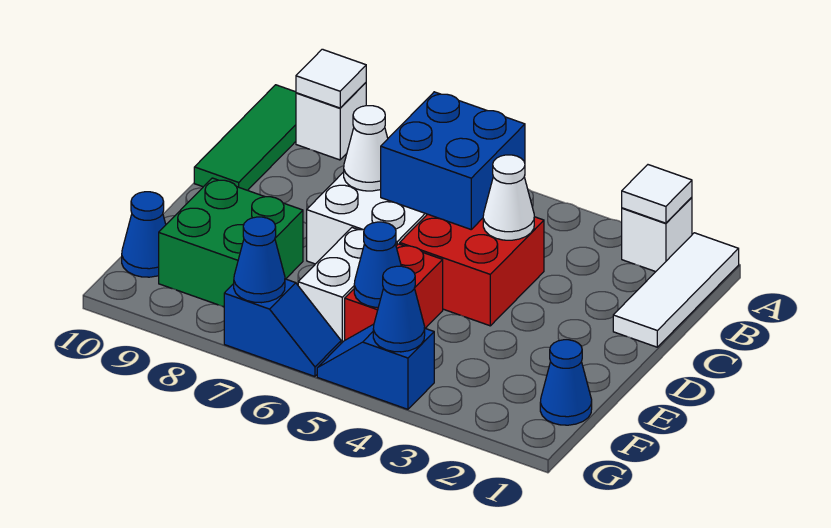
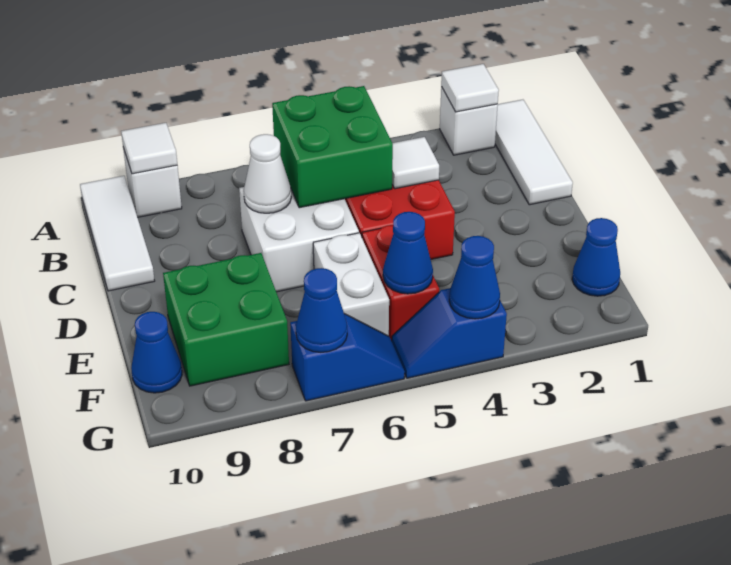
green 1x3 tile [194,85,296,190] -> white 1x3 tile [80,176,155,291]
blue 2x2 brick [381,92,525,229] -> green 2x2 brick [272,86,393,208]
white 1x1 cone [483,155,534,240] -> white 1x1 tile [392,137,439,189]

